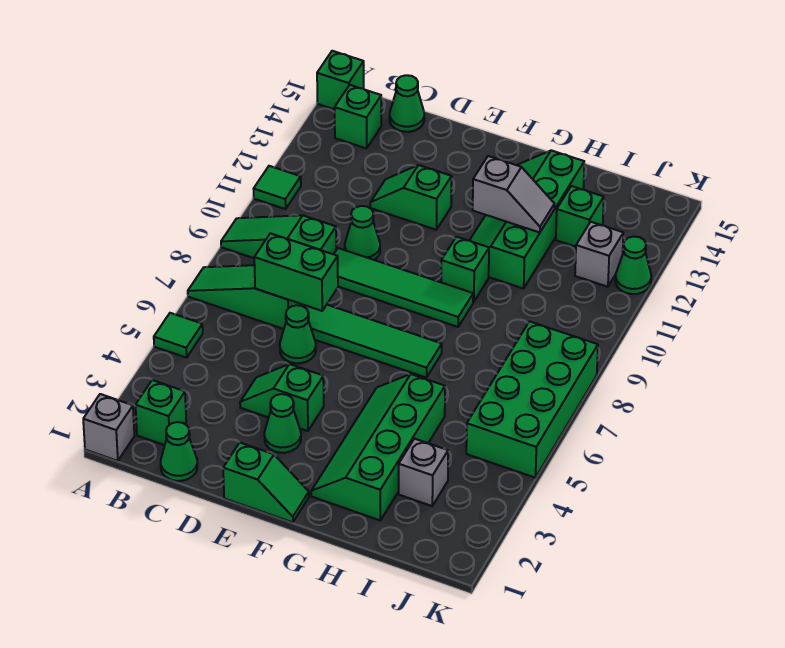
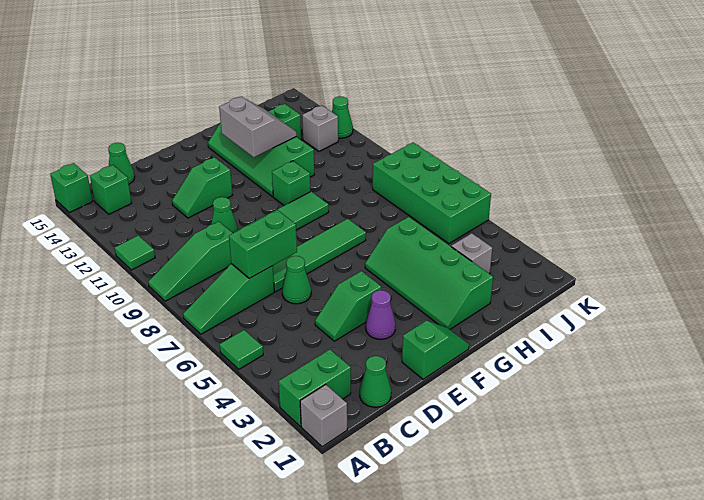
green 1x1 brick [136,380,186,445] -> green 1x2 brick [279,349,351,426]
green 1x1 cone [264,394,301,453] -> purple 1x1 cone [366,290,396,339]
grey 1x2 slope [473,156,554,233] -> grey 2x2 slope [219,97,296,157]

